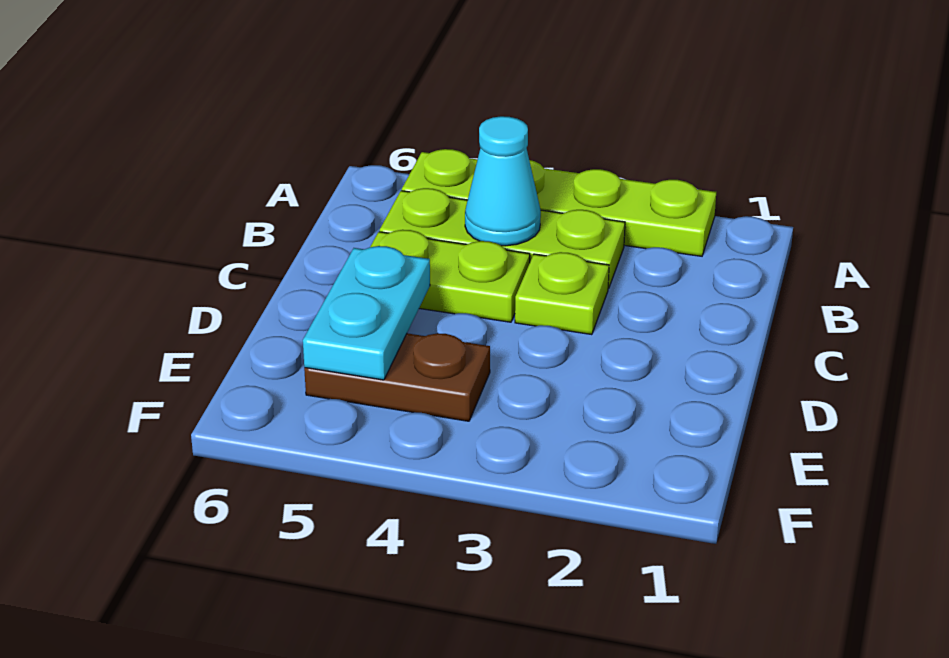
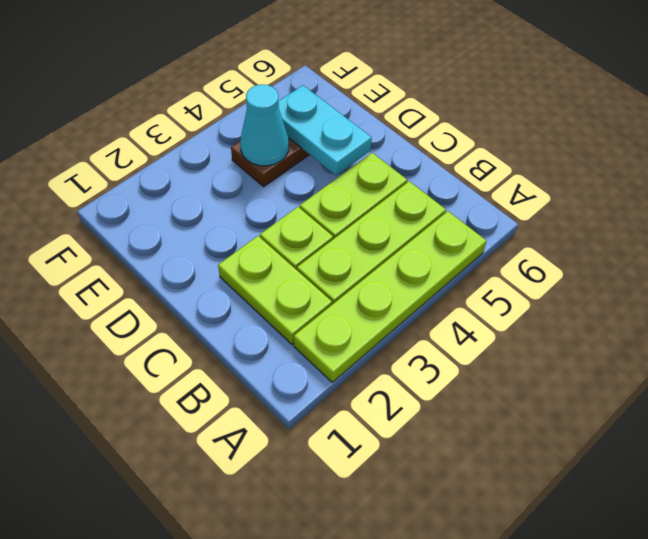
none -> lime 1x2 plate [218,236,332,345]
cyan 1x1 cone [465,116,541,246] -> cyan 1x1 cone moved to [240,84,289,166]

